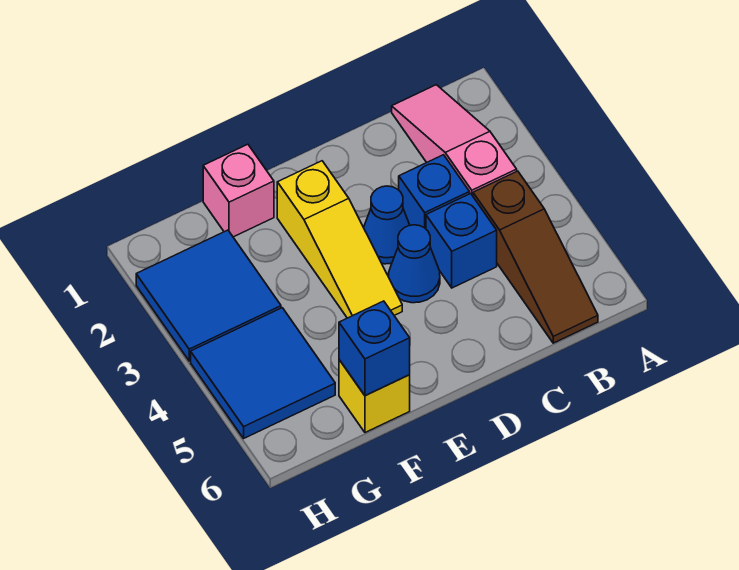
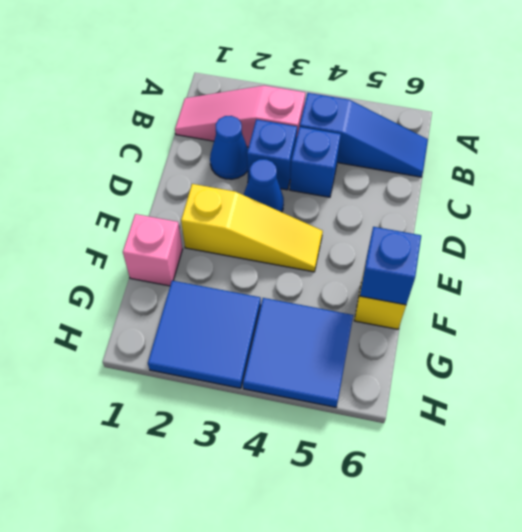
brown 1x3 slope [473,171,598,343] -> blue 1x3 slope [300,93,428,177]
blue 1x1 cone [388,225,440,303] -> blue 1x1 cone moved to [210,116,248,179]

